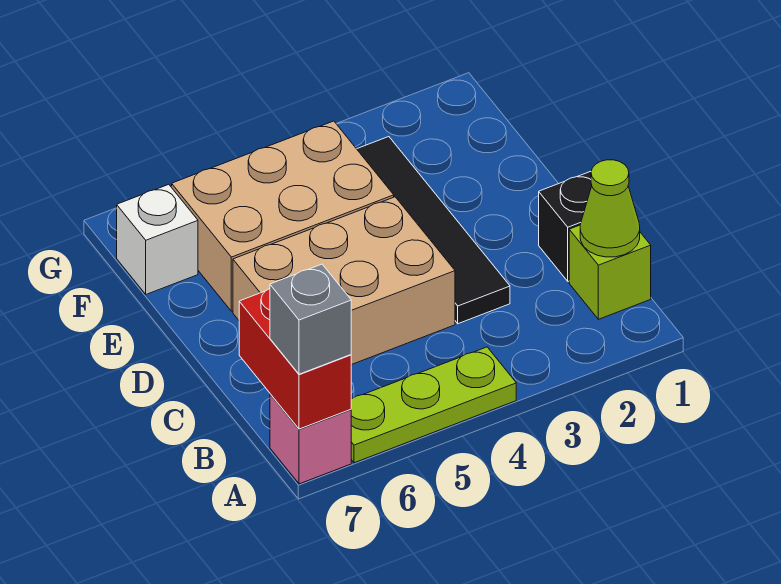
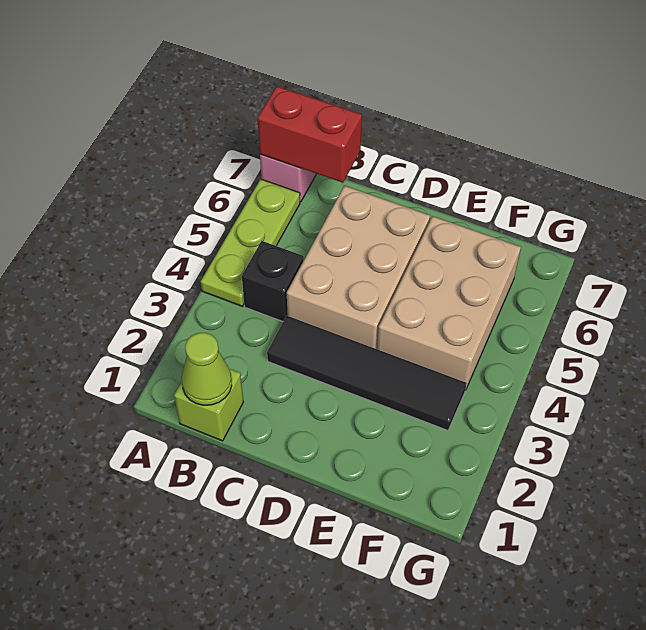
grey 1x1 brick [270,264,351,374] -> none
black 1x1 brick [539,171,592,281] -> black 1x1 brick moved to [242,241,304,321]
white 1x1 brick [117,184,198,294] -> none

